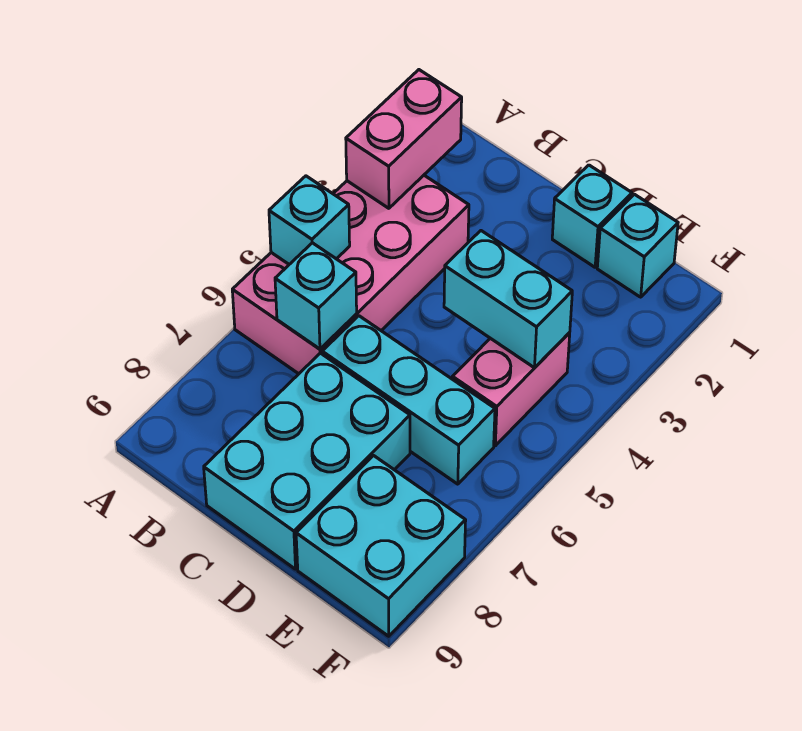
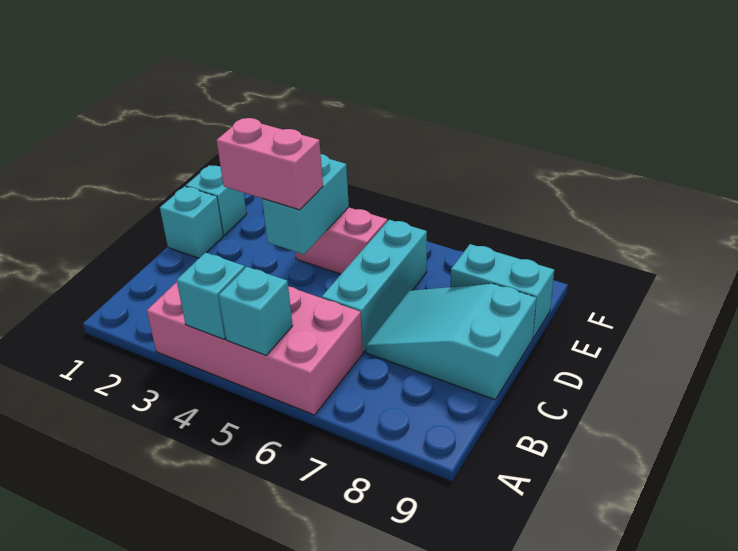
pink 1x2 brick [346,70,462,208] -> pink 1x2 brick moved to [217,118,323,210]
cyan 1x1 brick [275,243,357,349] -> cyan 1x1 brick moved to [177,253,245,339]
cyan 2x3 brick [204,353,410,569] -> cyan 2x3 slope [366,284,536,400]
cyan 2x2 brick [296,456,466,636] -> cyan 1x2 brick [451,244,554,338]

